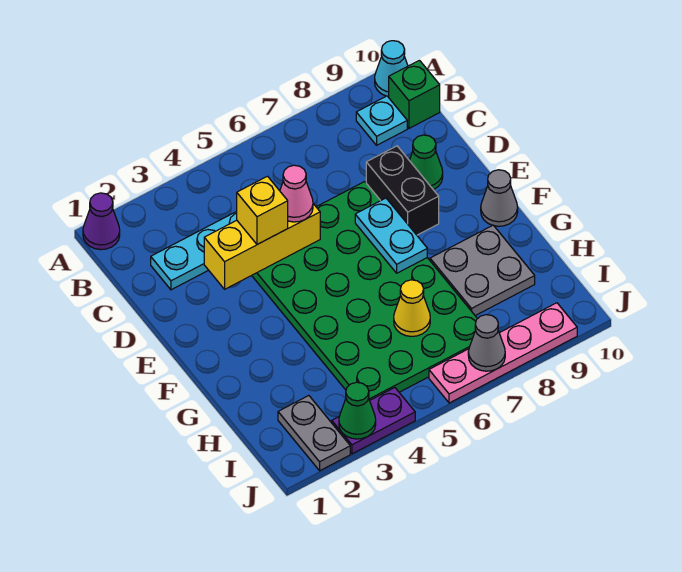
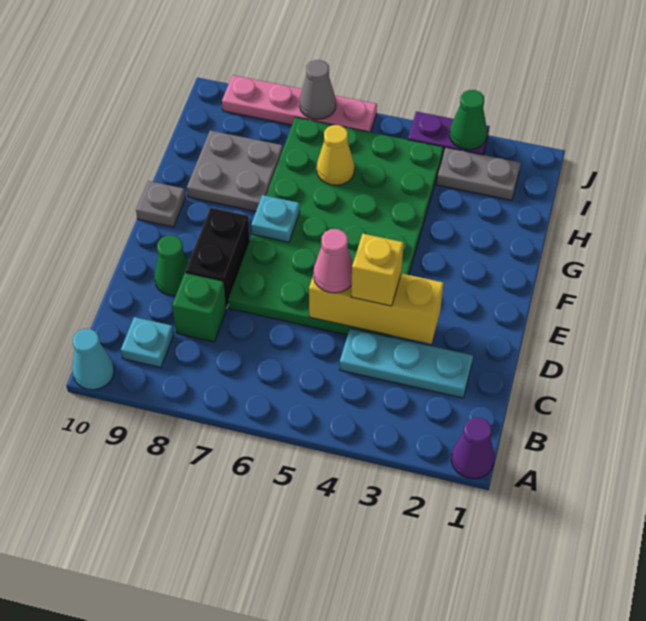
green 1x1 brick [389,60,440,128] -> green 1x1 brick moved to [172,273,226,342]
cyan 1x2 plate [355,198,427,273] -> cyan 1x1 plate [251,195,300,242]
grey 1x1 cone [481,170,518,226] -> grey 1x1 plate [136,181,185,227]
grey 1x2 plate [278,396,350,471] -> grey 1x2 plate turned to [437,148,520,200]

